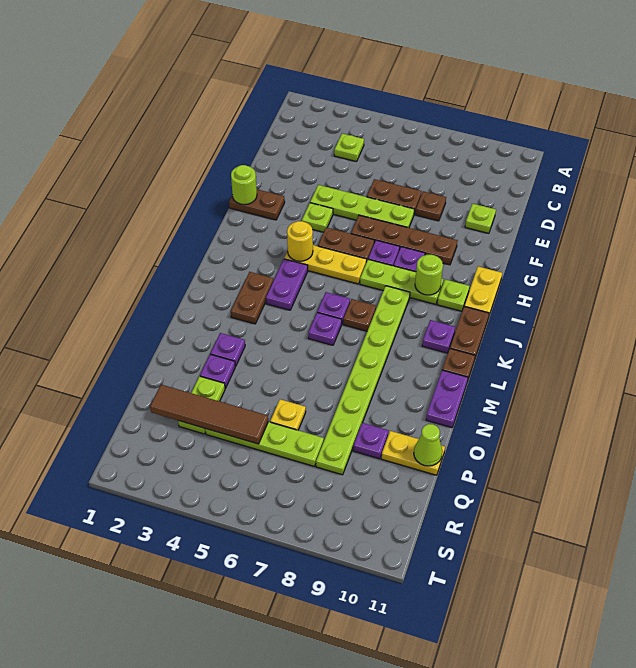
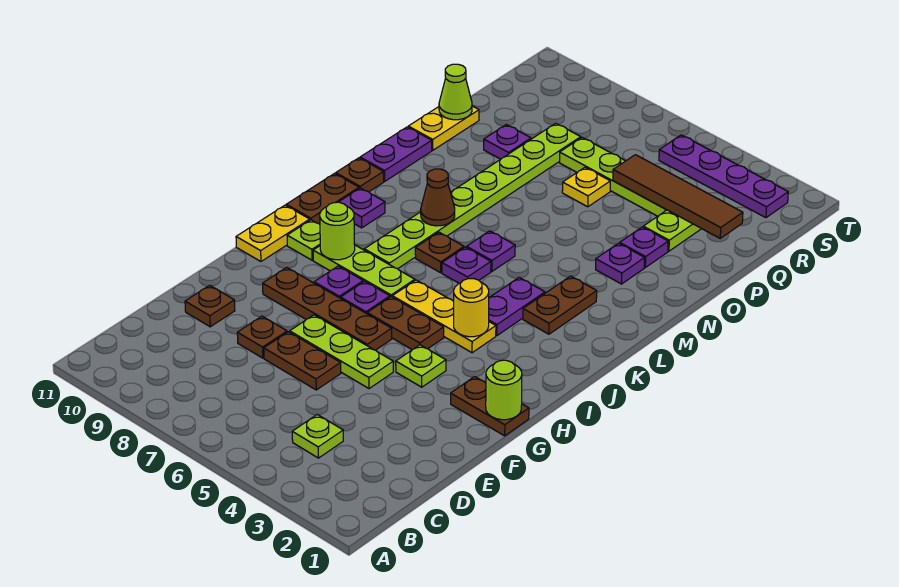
lime 1x1 plate [465,204,496,233] -> brown 1x1 plate [185,285,235,327]
lime 1x4 plate [310,185,414,228] -> lime 1x3 plate [290,315,393,389]
none -> brown 1x1 cone [421,169,455,226]
yellow 1x2 plate [381,431,445,475] -> yellow 1x2 plate turned to [408,106,479,150]
none -> purple 1x4 plate [659,135,788,218]

